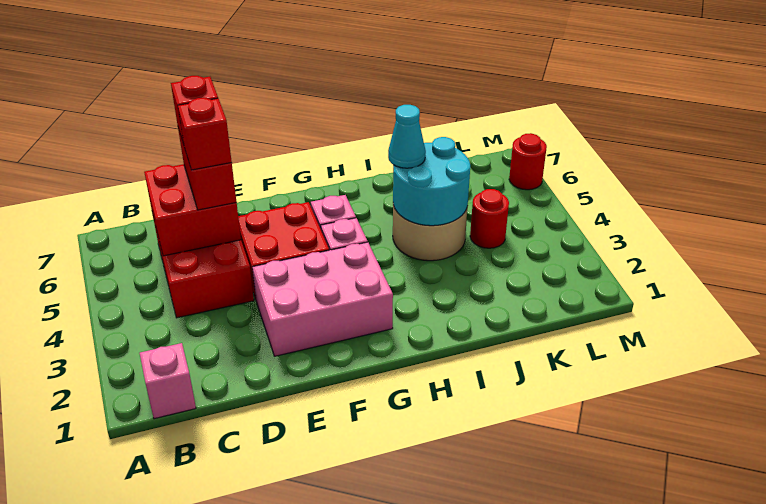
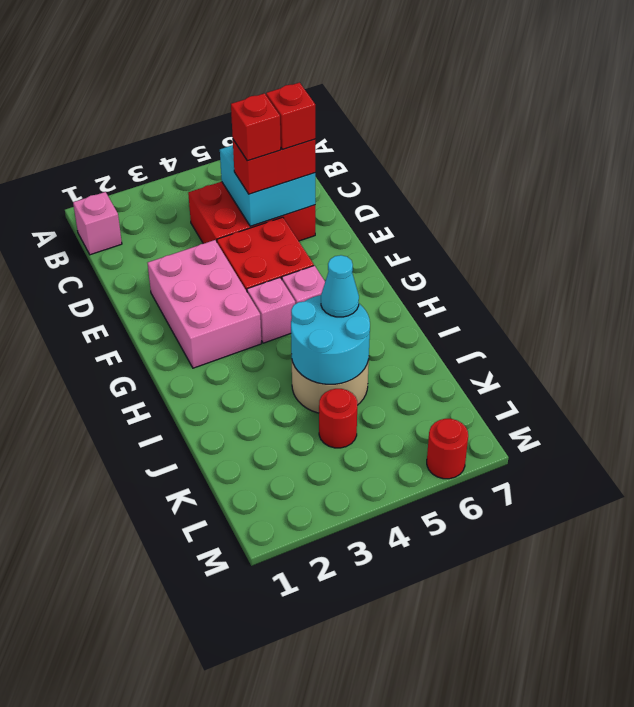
red 2x2 brick [144,164,241,256] -> cyan 2x2 brick [220,145,315,226]

